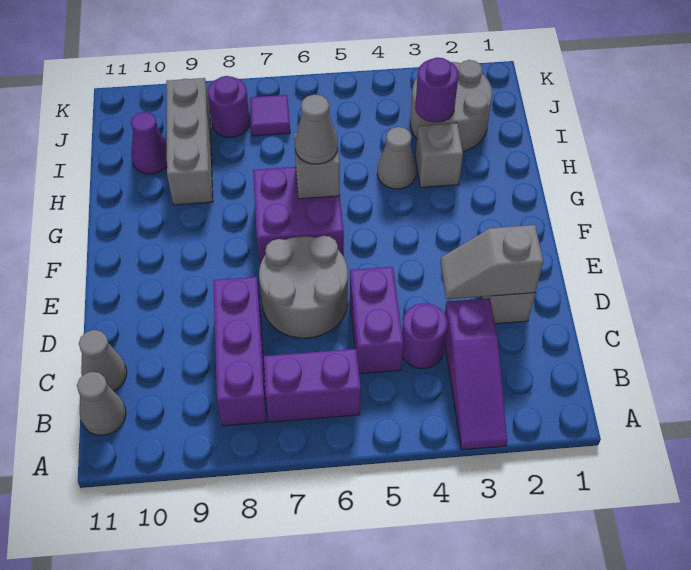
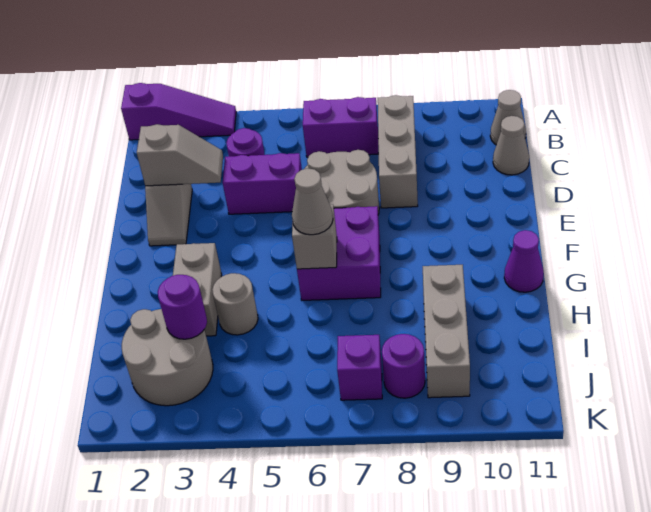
purple 1x3 slope [445,298,507,450] -> purple 1x3 slope turned to [121,83,236,140]
purple 1x3 brick [213,277,267,426] -> grey 1x3 brick [378,95,418,208]
purple 1x2 brick [350,267,403,374] -> purple 1x2 brick turned to [223,153,302,214]
grey 1x1 brick [415,123,463,188] -> grey 1x2 brick [173,243,222,336]
grey 1x1 cone [377,127,416,189] -> grey 1x1 round brick [212,273,258,335]
purple 1x1 cone [131,112,167,174] -> purple 1x1 cone moved to [504,230,544,292]
purple 1x1 tile [250,95,290,136] -> purple 1x1 brick [337,335,382,400]

